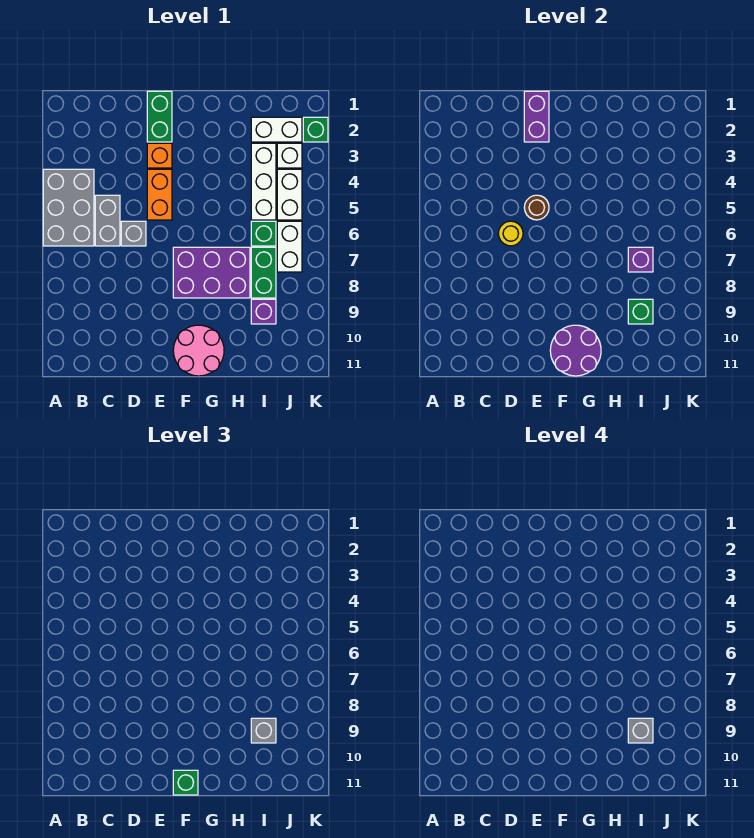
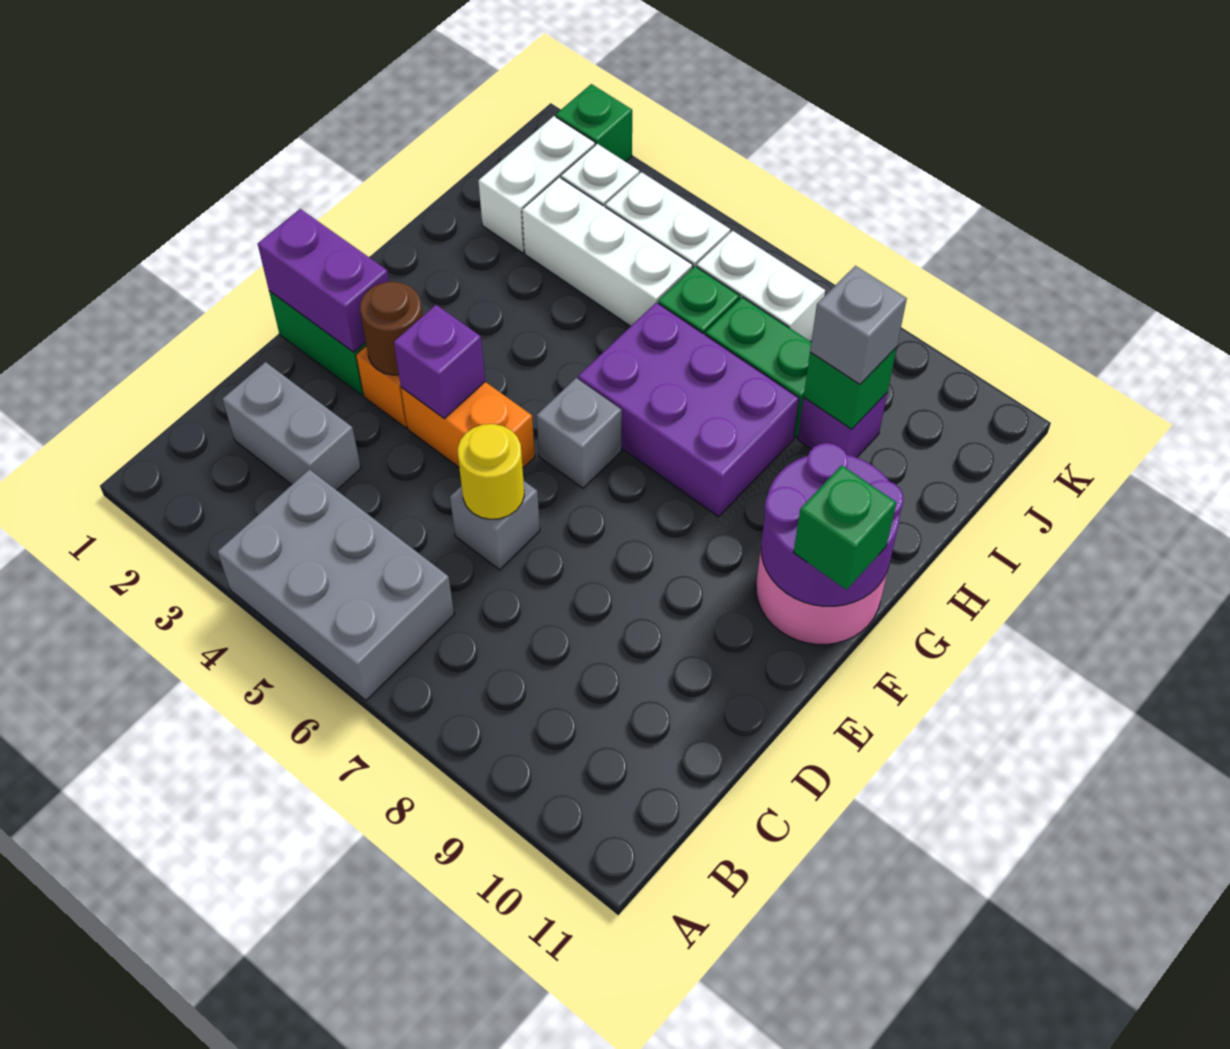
grey 1x2 brick [95,195,120,246] -> grey 1x2 brick moved to [222,362,361,490]
brown 1x1 round brick [524,195,549,220] -> brown 1x1 round brick moved to [360,282,423,375]
purple 2x3 brick [173,247,250,298] -> purple 2x3 brick turned to [578,302,799,517]
purple 1x1 brick [628,247,653,272] -> purple 1x1 brick moved to [394,305,485,419]
grey 1x1 brick [628,718,653,743] -> grey 1x1 brick moved to [537,378,622,488]

